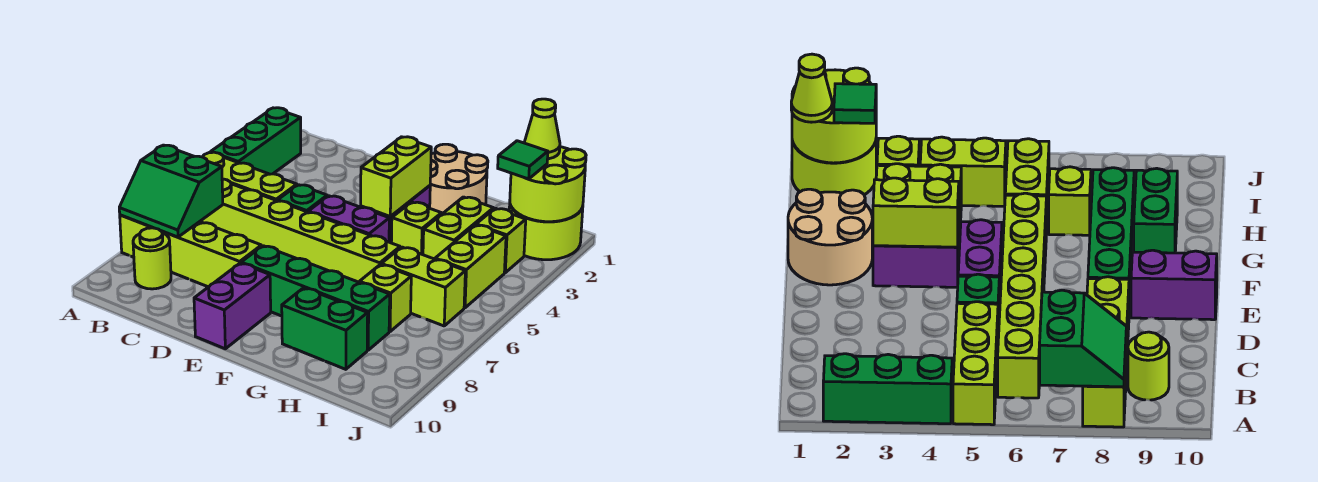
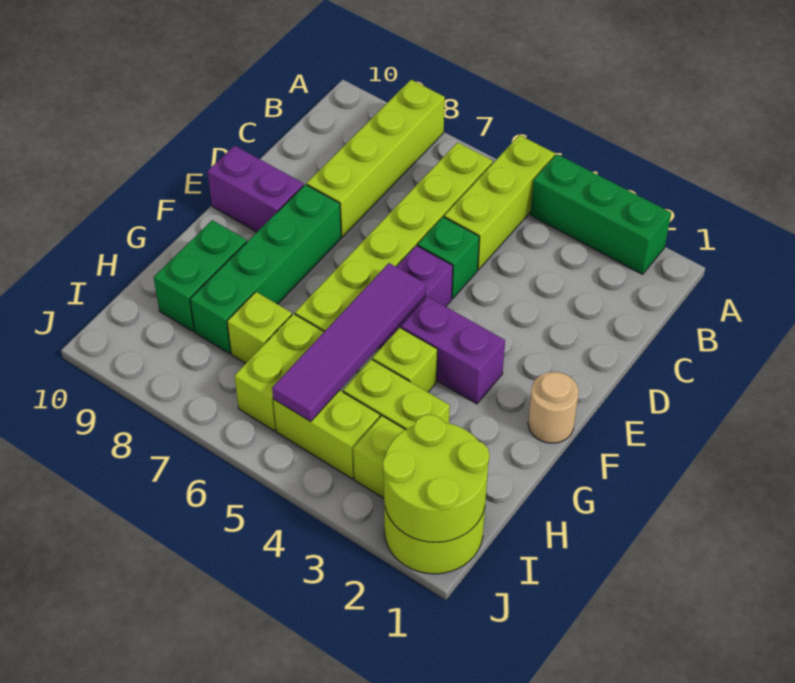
green 2x2 slope [119,145,223,237] -> none
lime 1x1 round brick [133,228,171,289] -> none
tan 2x2 round brick [430,144,488,214] -> tan 1x1 round brick [528,372,579,443]
lime 1x2 brick [361,137,431,217] -> none
none -> purple 1x4 tile [272,263,426,422]
lime 1x1 cone [525,99,560,159] -> none
green 1x1 tile [498,141,548,179] -> none

